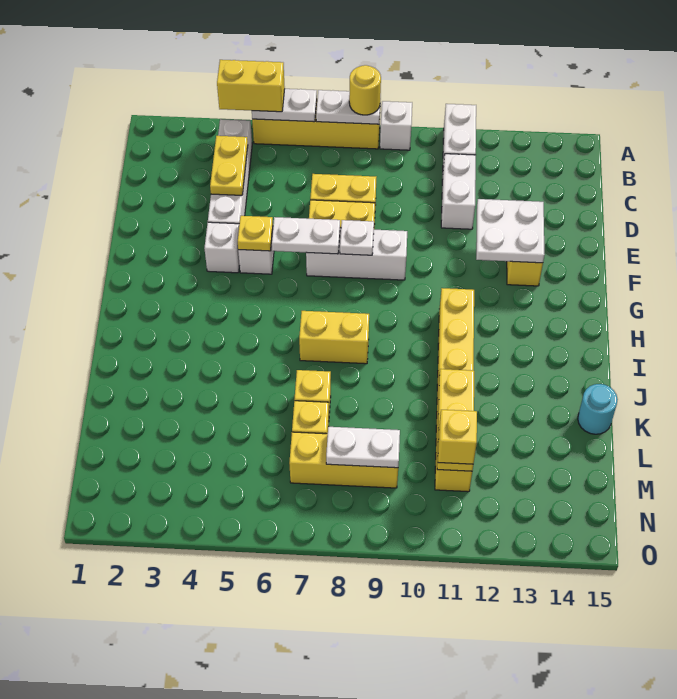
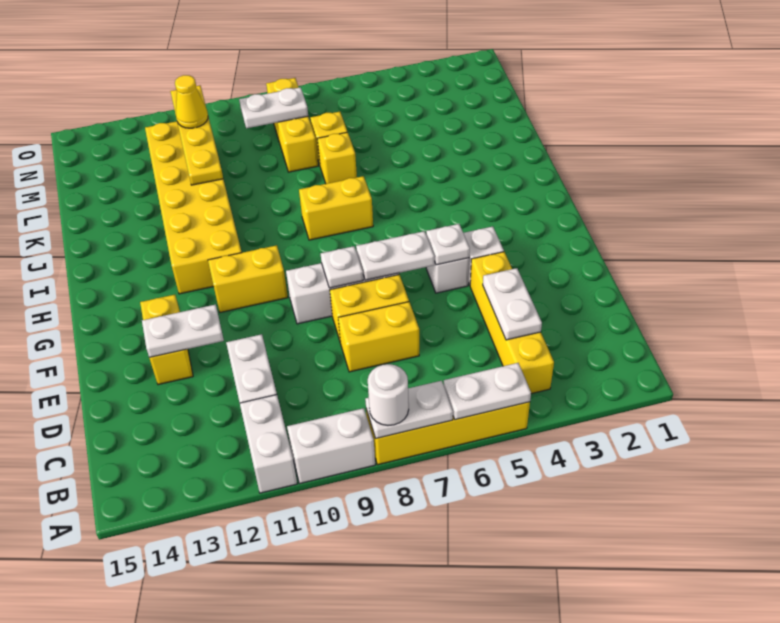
yellow 1x2 brick [217,60,285,112] -> yellow 1x2 brick moved to [208,245,288,312]
yellow 1x1 round brick [349,65,381,115] -> white 1x1 round brick [368,364,409,425]
white 1x1 brick [380,101,412,150] -> white 1x2 brick [287,408,375,484]
white 1x4 brick [208,119,252,224] -> yellow 1x4 brick [470,252,554,394]
yellow 1x2 plate [210,136,248,195] -> white 1x2 plate [483,268,542,340]
white 2x2 plate [476,199,545,263] -> white 1x2 plate [142,304,224,358]
yellow 1x1 plate [238,216,273,251] -> white 1x1 plate [426,224,470,265]
yellow 1x6 brick [435,288,474,492] -> yellow 2x6 brick [145,121,242,294]
yellow 1x3 plate [437,369,474,471] -> yellow 1x4 plate [170,86,223,185]
cyan 1x1 round brick [578,384,618,434] -> none
yellow 1x3 brick [289,432,398,488] -> yellow 1x3 brick turned to [266,78,318,172]
yellow 1x1 brick [438,410,477,464] -> yellow 1x1 cone [175,75,208,128]

